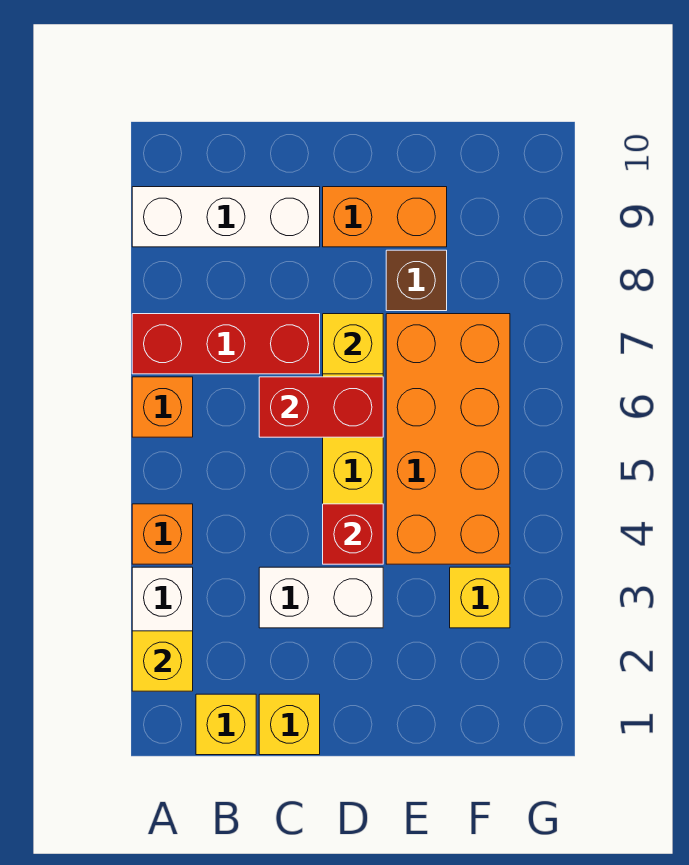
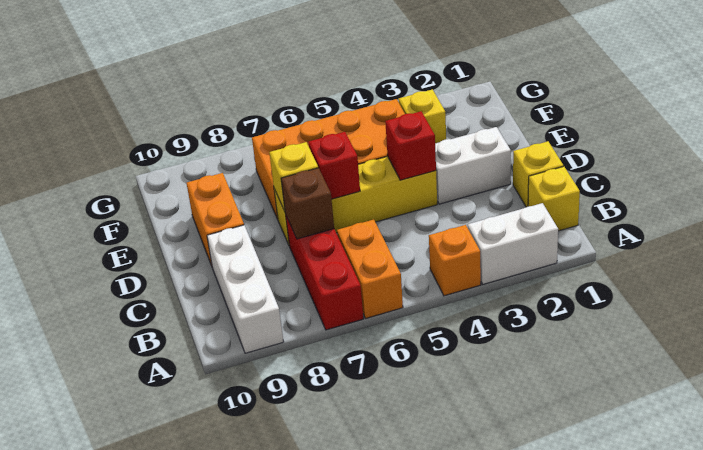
yellow 1x1 brick [132,631,193,691] -> none
orange 1x1 brick [132,377,193,437] -> orange 1x2 brick [337,220,403,318]
white 1x2 brick [259,567,383,628] -> white 1x2 brick turned to [435,127,511,204]
red 1x2 brick [259,377,383,437] -> red 1x1 brick [308,132,360,199]
brown 1x1 brick [386,250,447,311] -> brown 1x1 brick moved to [281,168,334,239]

